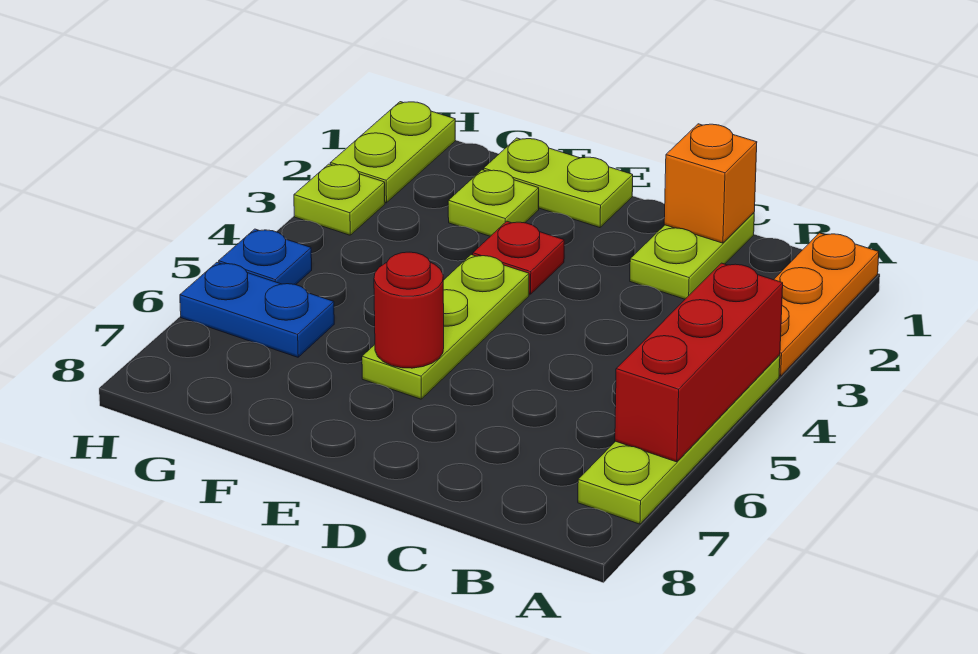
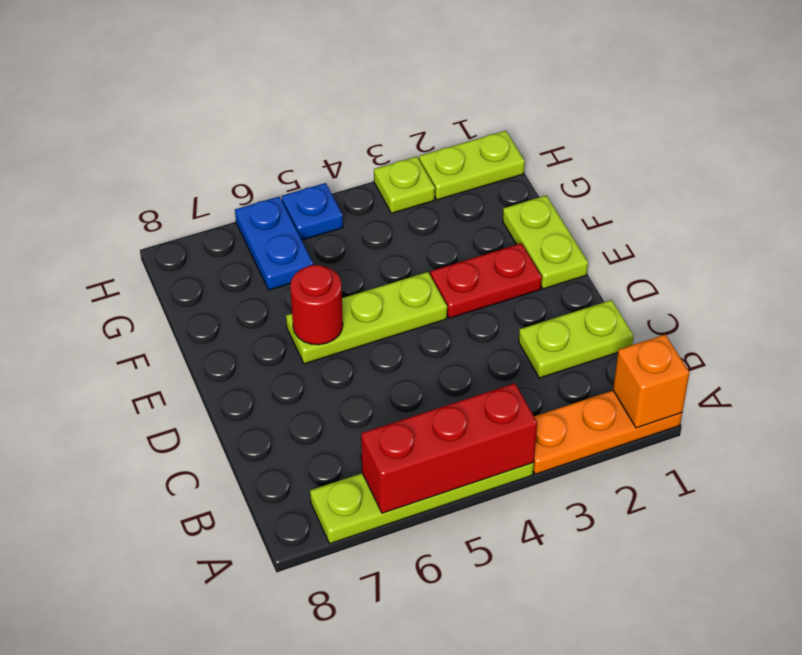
orange 1x1 brick [664,124,757,243] -> orange 1x1 brick moved to [613,335,690,428]
red 1x1 plate [473,221,564,294] -> red 1x2 plate [430,243,542,318]
lime 1x1 plate [448,170,539,236] -> none

